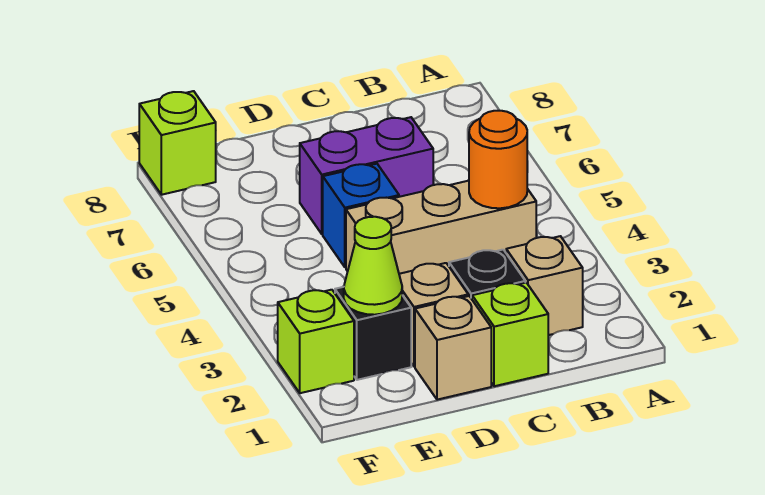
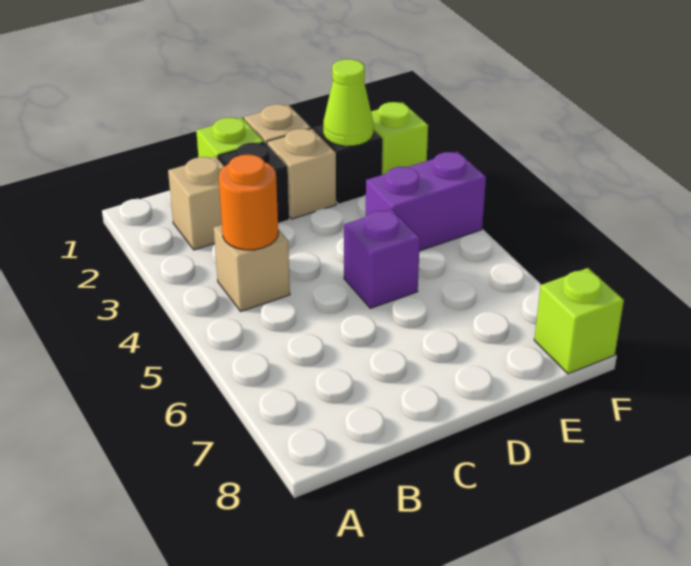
tan 1x3 brick [346,181,536,274] -> tan 1x1 brick [214,225,290,311]
purple 1x2 brick [300,117,433,234] -> purple 1x2 brick moved to [366,151,486,251]
blue 1x1 brick [323,164,399,267] -> purple 1x1 brick [344,209,420,308]

